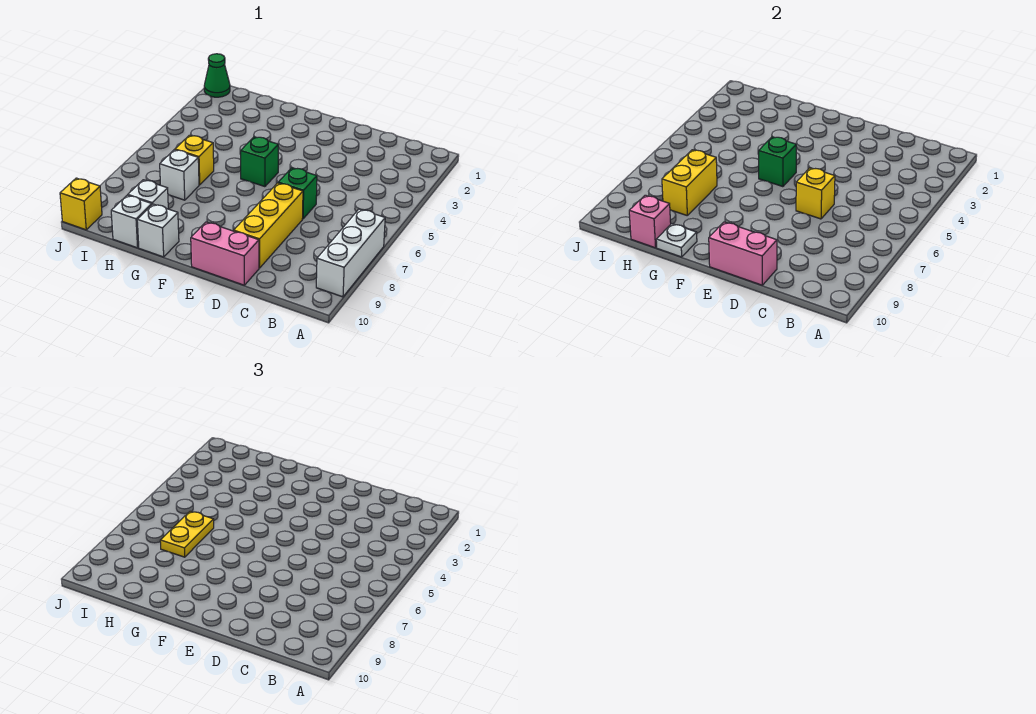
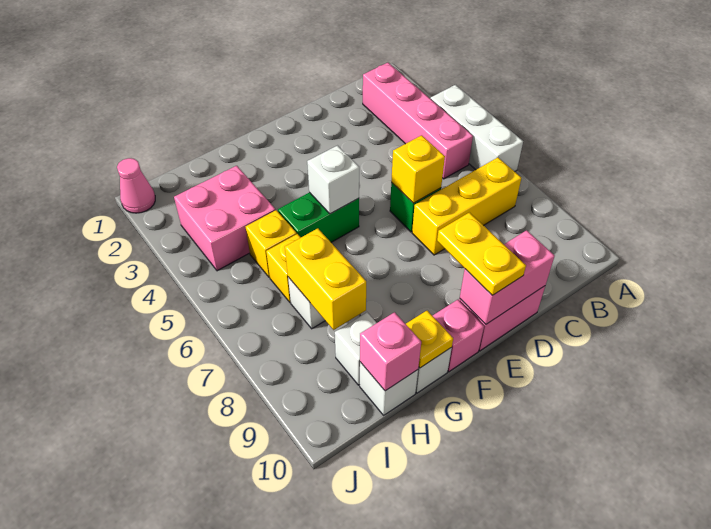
white 1x3 brick [316,209,385,297] -> white 1x3 brick moved to [431,85,523,172]
none -> pink 1x4 brick [363,63,473,179]
yellow 1x3 brick [234,183,303,268] -> yellow 1x3 brick turned to [412,158,521,255]
green 1x1 brick [241,137,278,187] -> green 1x2 brick [278,192,359,242]
green 1x1 brick [759,137,796,187] -> white 1x1 brick [307,146,359,214]
none -> pink 1x1 brick [433,300,484,372]
white 1x1 plate [656,224,697,257] -> yellow 1x1 plate [406,311,453,368]
none -> pink 2x2 brick [174,166,275,271]
yellow 1x2 plate [160,511,214,557] -> yellow 1x2 plate moved to [437,212,526,295]
green 1x1 cone [204,54,230,97] -> pink 1x1 cone [117,158,155,213]
yellow 1x1 brick [60,178,102,230] -> yellow 1x1 brick moved to [246,210,297,277]

